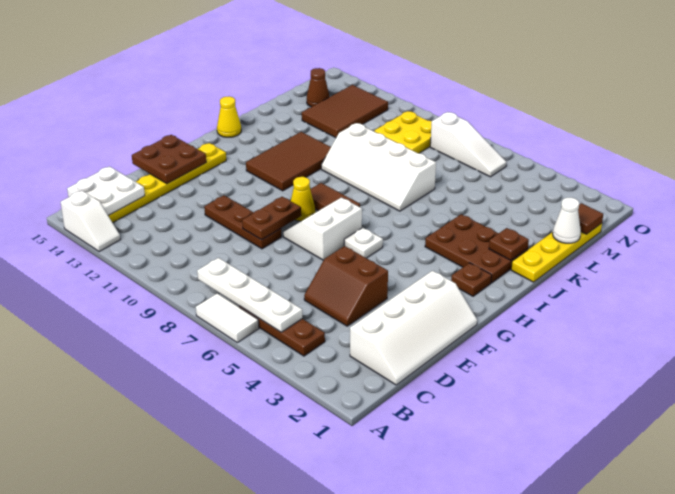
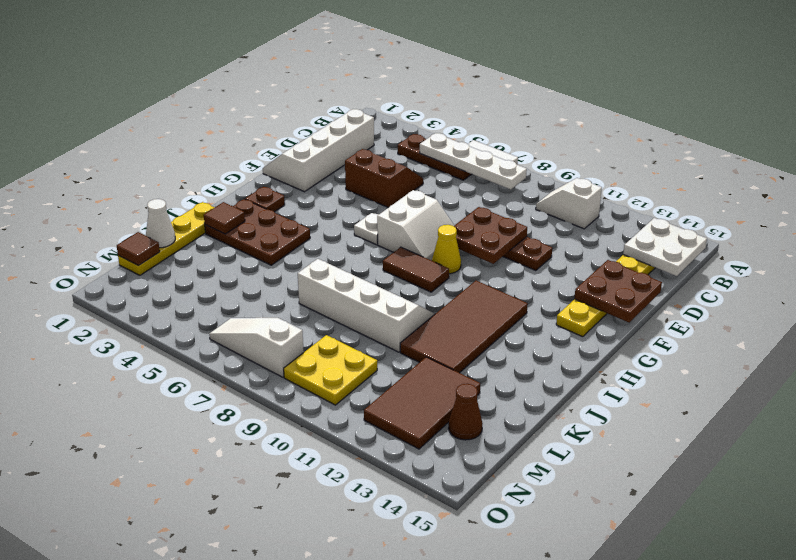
white 1x2 slope [61,191,120,252] -> white 1x2 slope moved to [536,178,602,229]
brown 1x2 plate [242,197,301,240] -> brown 2x2 plate [454,207,527,264]
brown 2x3 tile [246,132,331,191] -> brown 2x4 tile [400,281,528,373]
yellow 1x1 cone [217,96,241,137] -> none
brown 1x1 plate [489,228,529,260] -> brown 1x1 tile [204,202,245,234]

